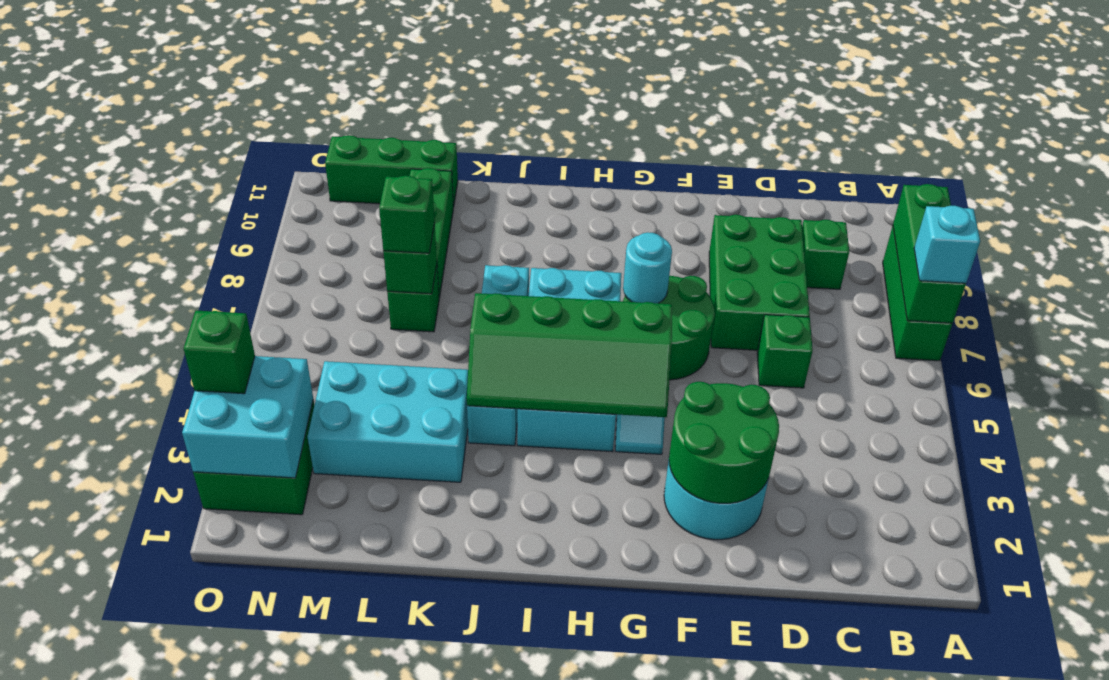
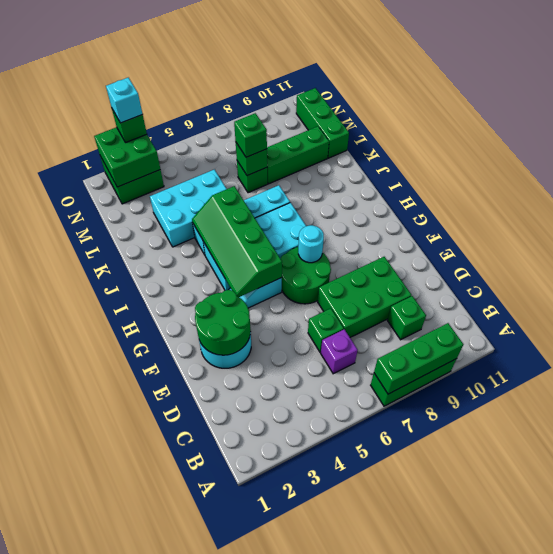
cyan 1x1 brick [914,206,980,283] -> cyan 1x1 brick moved to [106,78,142,123]
none -> purple 1x1 brick [321,329,358,374]
cyan 2x3 brick [308,361,468,482] -> cyan 2x3 brick turned to [150,170,226,247]
cyan 2x2 brick [182,356,313,478] -> green 2x2 brick [94,127,160,187]

